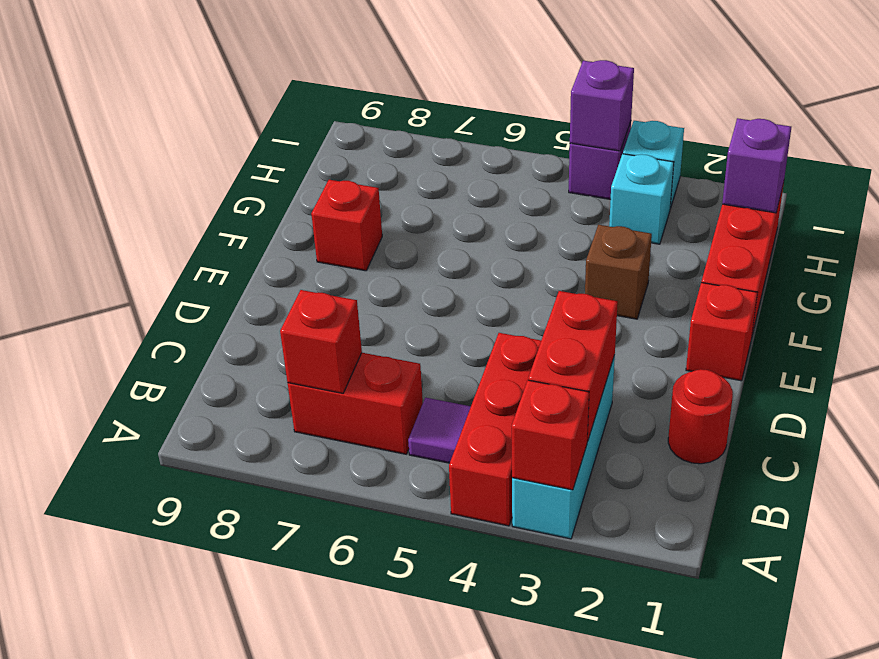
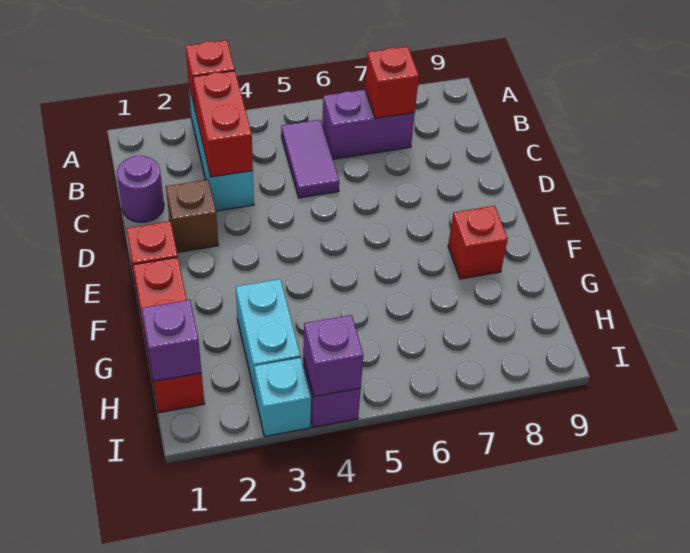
red 1x3 brick [449,333,541,526] -> none
purple 1x1 tile [408,398,471,463] -> purple 1x2 tile [281,120,339,198]
red 1x2 brick [288,353,423,454] -> purple 1x2 brick [322,90,415,159]
red 1x1 round brick [668,369,733,464] -> purple 1x1 round brick [117,156,164,222]
brown 1x1 brick [585,225,652,319] -> brown 1x1 brick moved to [166,180,218,253]
cyan 1x1 brick [609,154,674,244] -> cyan 1x2 brick [236,279,300,394]

